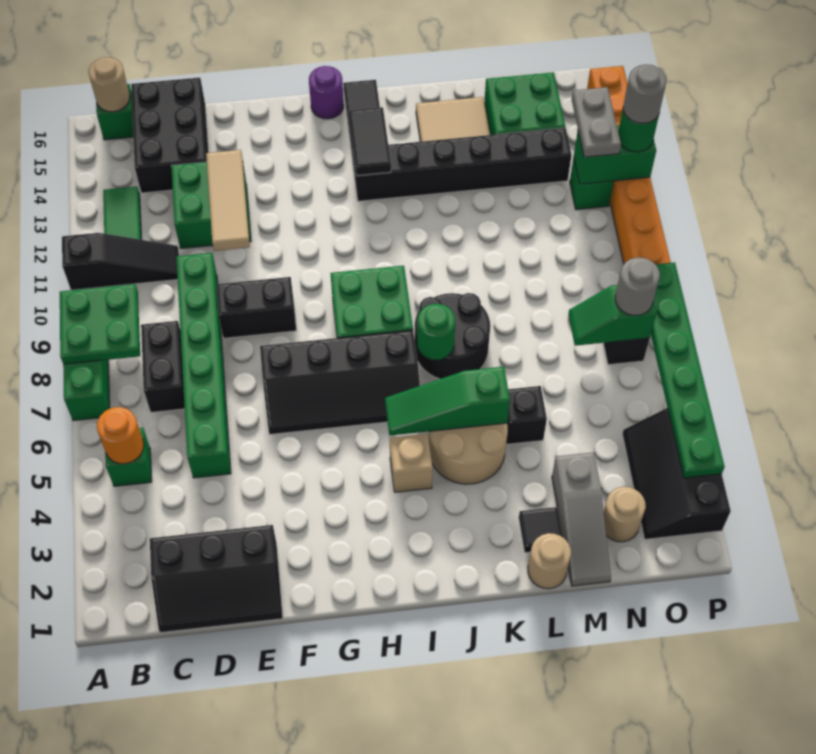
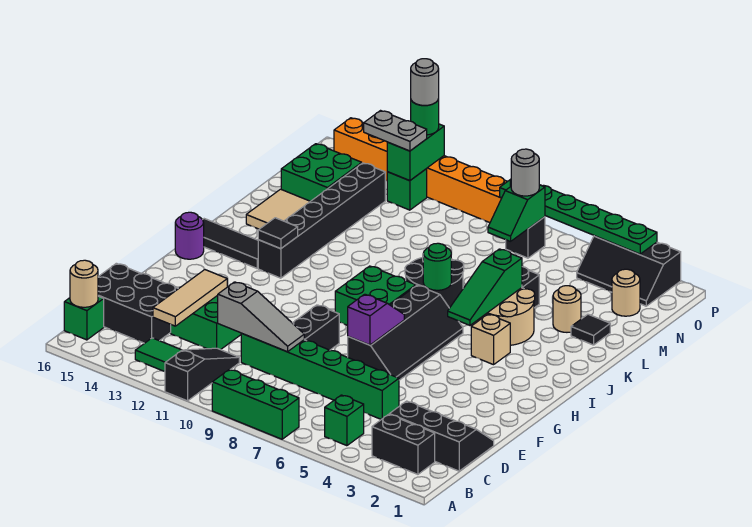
green 2x2 plate [60,284,140,364] -> none
orange 1x1 round brick [97,407,144,464] -> none
black 2x3 slope [150,525,283,633] -> black 2x3 slope turned to [389,401,494,471]
black 1x2 brick [141,321,185,412] -> black 1x2 brick moved to [372,414,435,474]
tan 1x3 tile [206,150,250,251] -> tan 1x3 tile turned to [153,270,227,326]
none -> purple 1x2 slope [348,294,404,345]
black 1x2 tile [349,107,391,176] -> black 1x1 tile [258,218,298,249]
tan 1x1 round brick [528,533,571,589] -> tan 1x1 round brick moved to [553,286,581,332]
grey 1x3 slope [552,452,611,586] -> grey 1x3 slope moved to [218,282,304,352]

